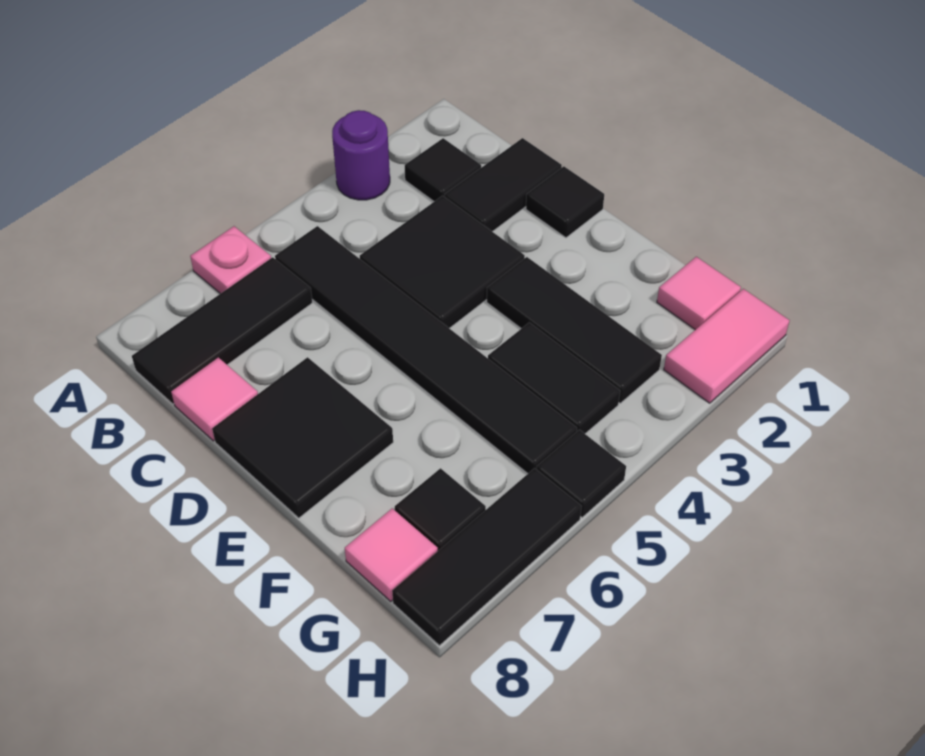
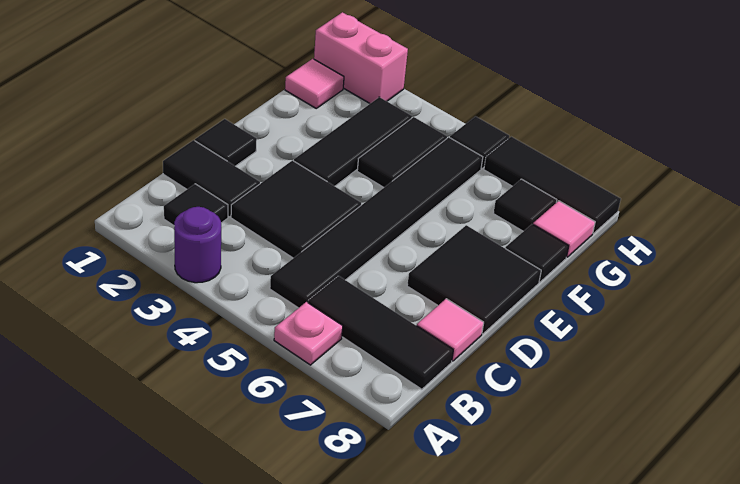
none -> black 1x1 tile [505,224,569,282]
pink 1x2 tile [664,289,790,403] -> pink 1x2 brick [314,12,408,103]

